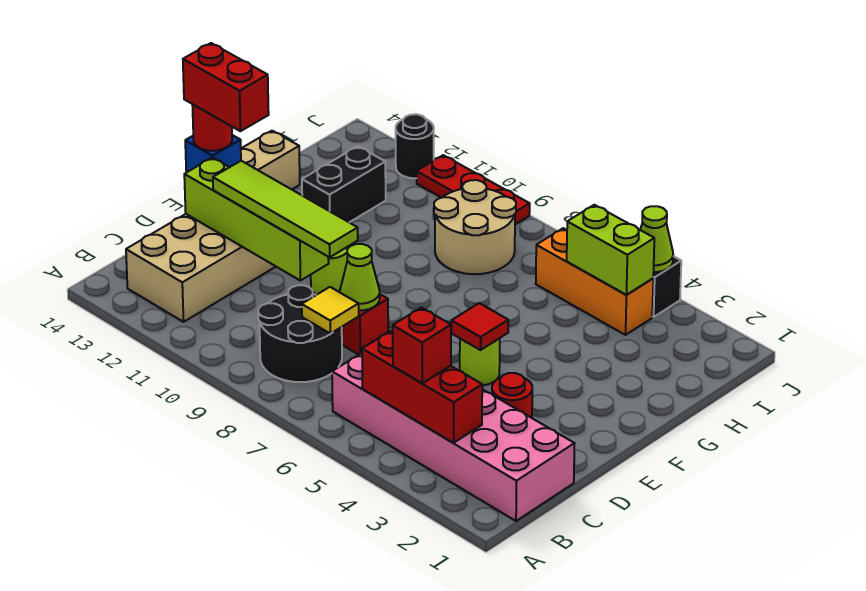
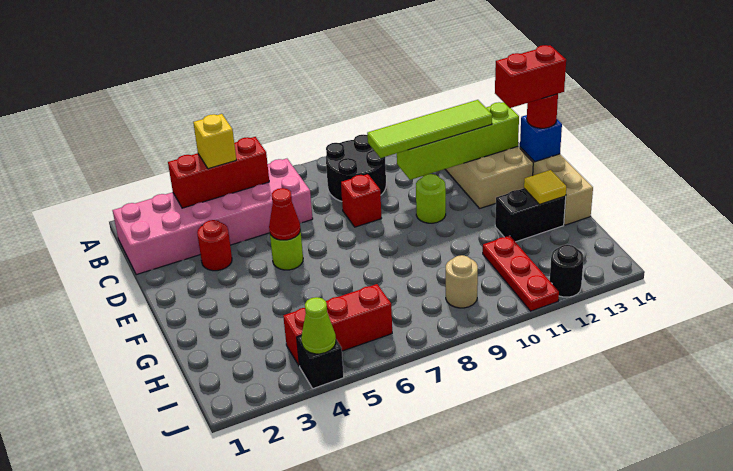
red 1x1 brick [393,308,451,383] -> yellow 1x1 brick [193,114,236,169]
yellow 1x1 tile [302,287,359,334] -> yellow 1x1 tile moved to [524,170,566,205]
lime 1x1 cone [340,244,380,310] -> none
red 1x1 tile [451,303,508,350] -> red 1x1 cone [269,188,300,240]
black 1x2 brick [302,146,386,223] -> black 1x2 brick turned to [495,188,566,242]
tan 2x2 round brick [434,180,516,274] -> tan 1x1 round brick [446,255,478,308]
orange 1x3 brick [536,228,653,335] -> red 1x3 brick [283,284,392,365]
lime 1x2 brick [567,205,654,295] -> none
red 1x3 plate [417,155,530,225] -> red 1x3 plate turned to [483,236,559,311]

